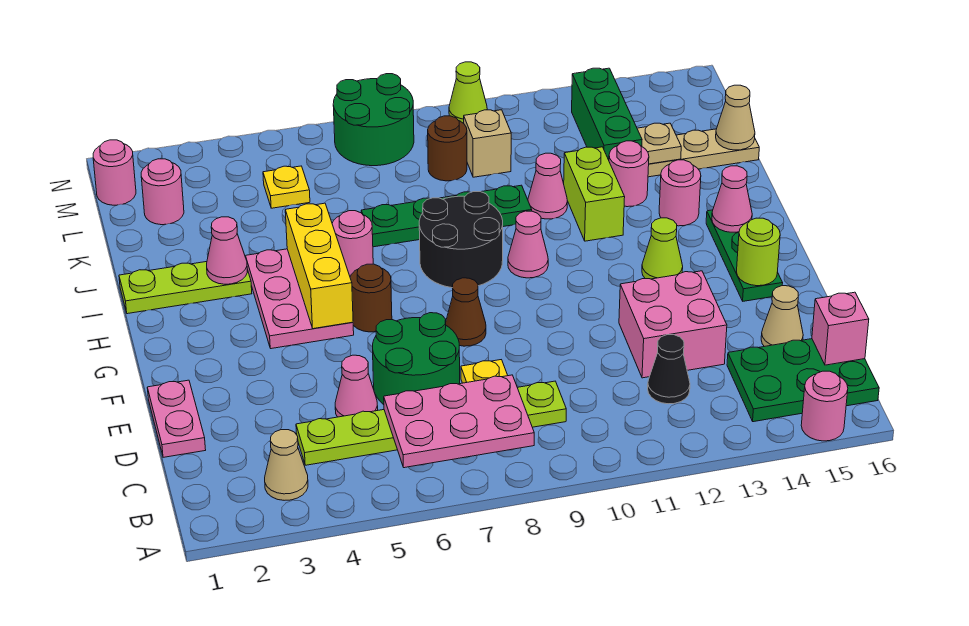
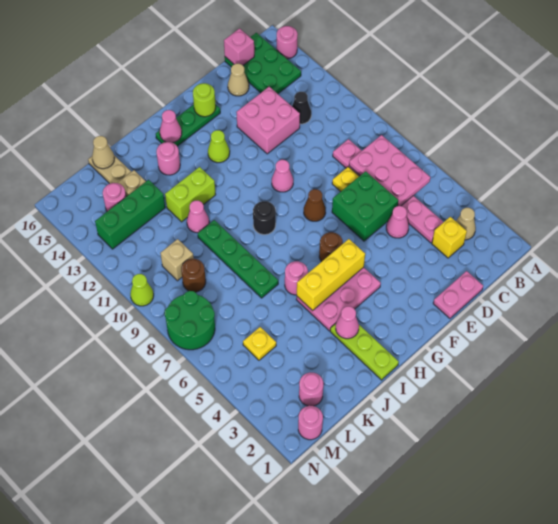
none -> yellow 1x1 brick [432,217,467,258]
lime 1x6 plate [296,381,566,465] -> pink 1x6 plate [333,139,443,243]
green 2x2 round brick [373,313,460,405] -> green 2x2 brick [332,171,398,241]
black 2x2 round brick [419,192,503,288] -> black 1x1 round brick [253,201,276,235]
pink 1x1 cone [508,211,548,278] -> pink 1x1 cone moved to [272,160,293,192]
pink 1x1 round brick [609,141,649,207] -> pink 1x1 round brick moved to [103,183,126,211]

